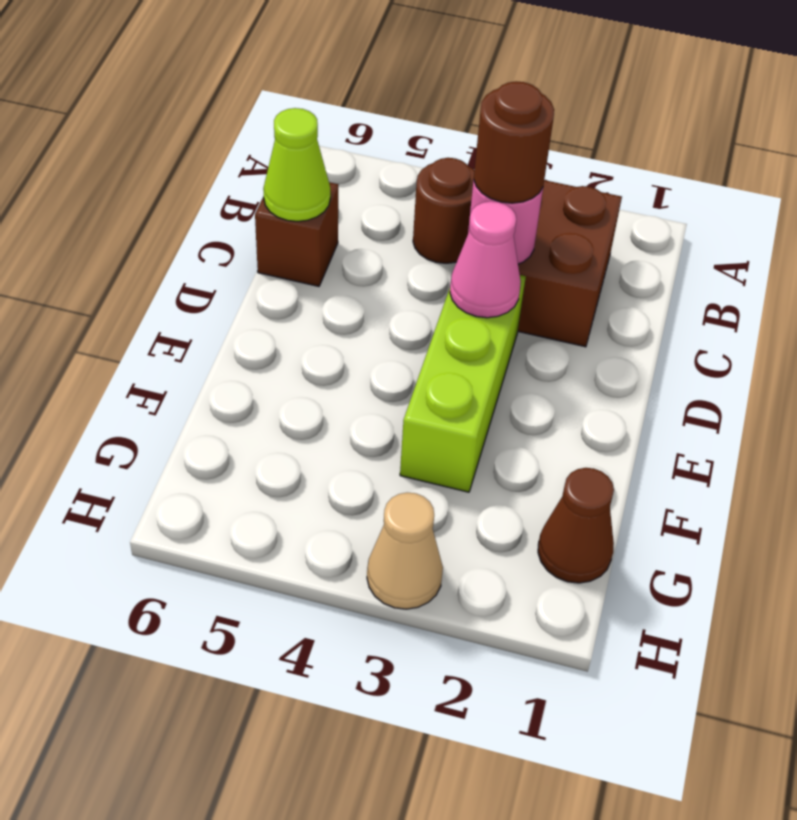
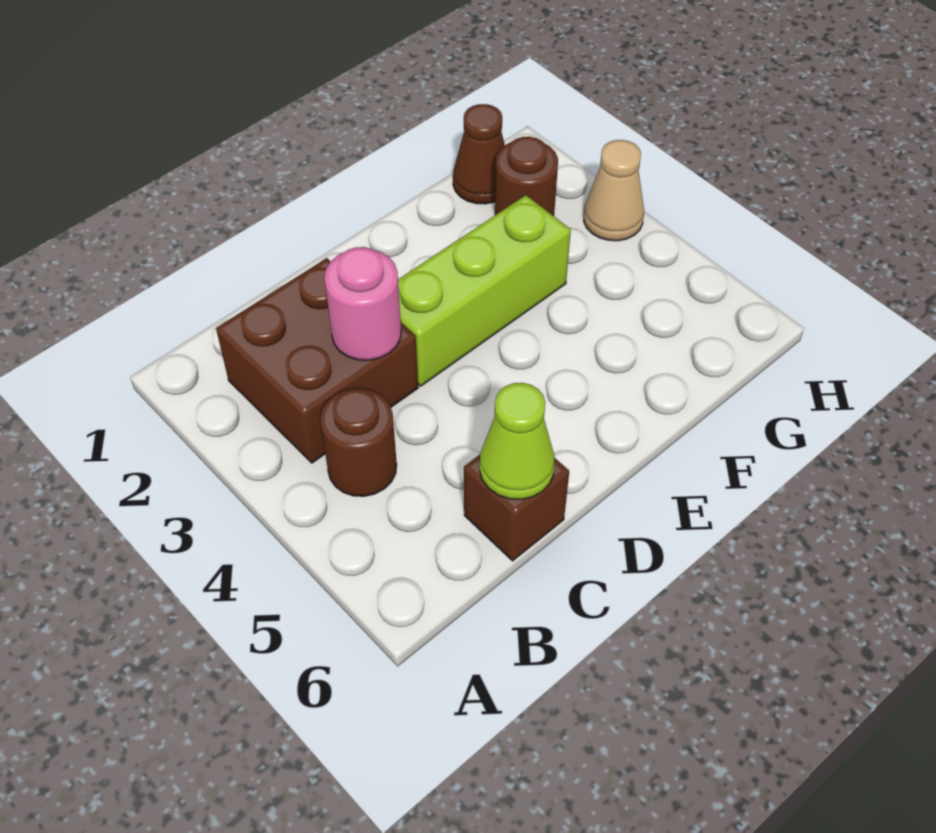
brown 1x1 round brick [474,81,554,203] -> brown 1x1 round brick moved to [495,137,558,216]
pink 1x1 cone [450,201,521,318] -> none

